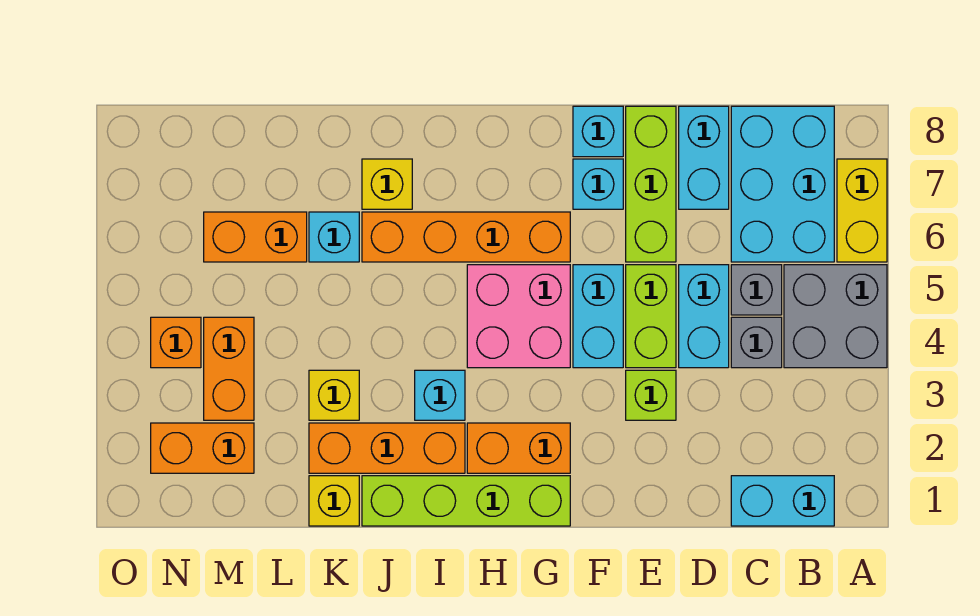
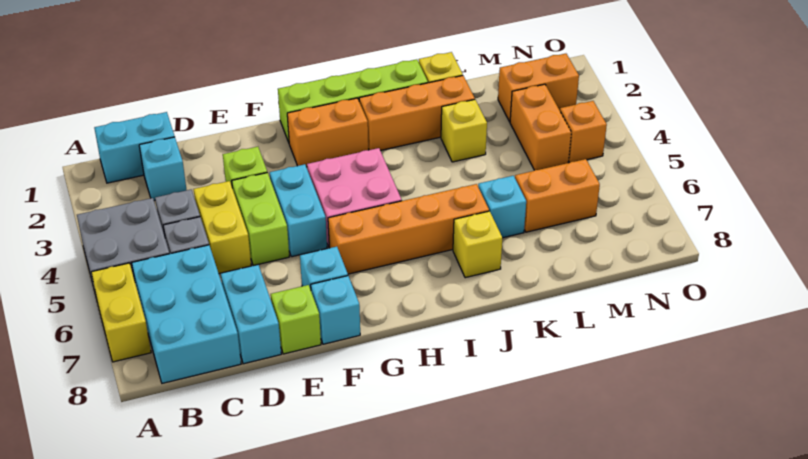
cyan 1x2 brick [679,265,729,368] -> yellow 1x2 brick [194,181,251,273]
lime 1x3 brick [626,106,676,262] -> lime 1x1 brick [271,285,321,354]
cyan 1x1 brick [415,370,465,420] -> cyan 1x1 brick moved to [139,137,186,201]

